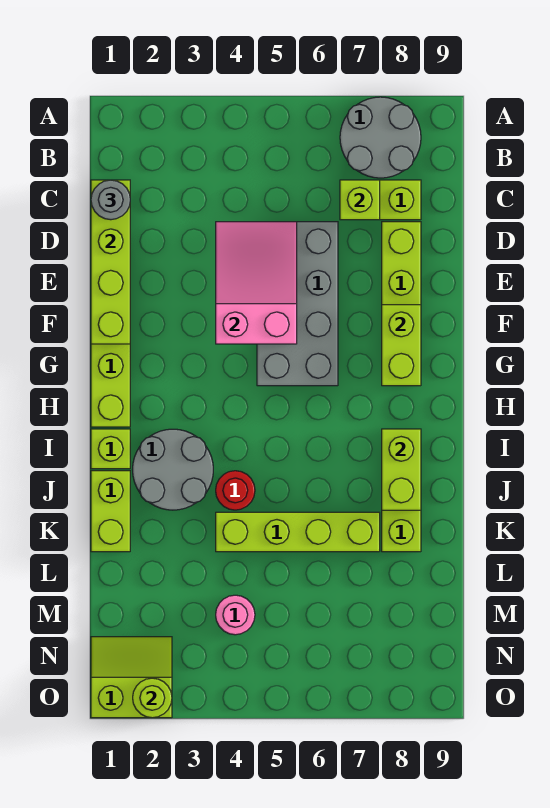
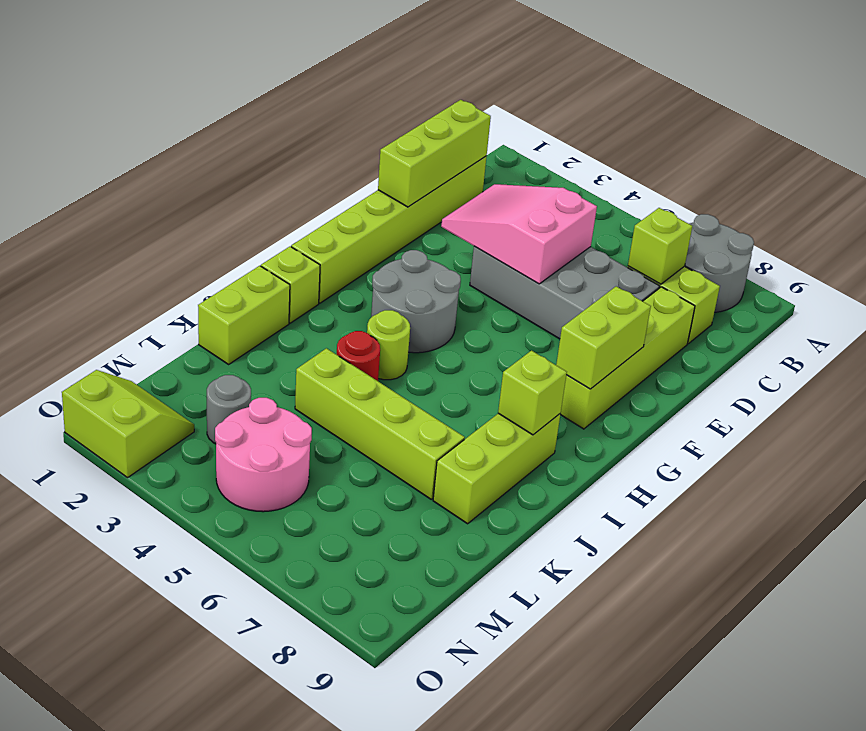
lime 1x4 brick [91,180,130,344] -> lime 1x3 brick [378,100,491,207]
grey 1x1 round brick [91,180,130,220] -> grey 1x1 round brick moved to [207,375,251,444]
pink 2x3 slope [216,222,297,344] -> pink 2x3 slope turned to [441,184,597,284]
grey 2x4 brick [257,222,338,386] -> grey 2x4 brick turned to [470,246,660,339]
grey 2x2 round brick [133,429,213,510] -> grey 2x2 round brick moved to [371,250,461,353]
lime 1x2 brick [382,429,421,510] -> lime 1x1 brick [498,351,567,435]
pink 1x1 round brick [216,595,255,635] -> pink 2x2 round brick [215,398,312,512]
lime 1x1 round brick [133,678,172,718] -> lime 1x1 round brick moved to [367,310,410,380]

